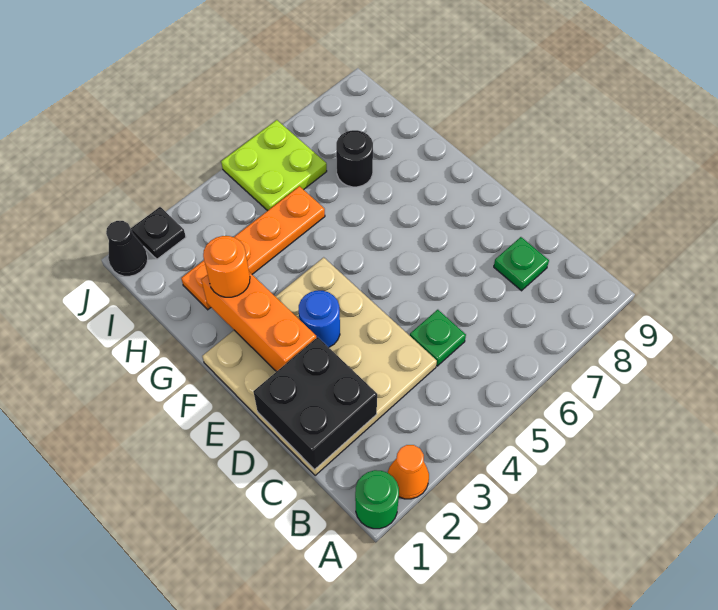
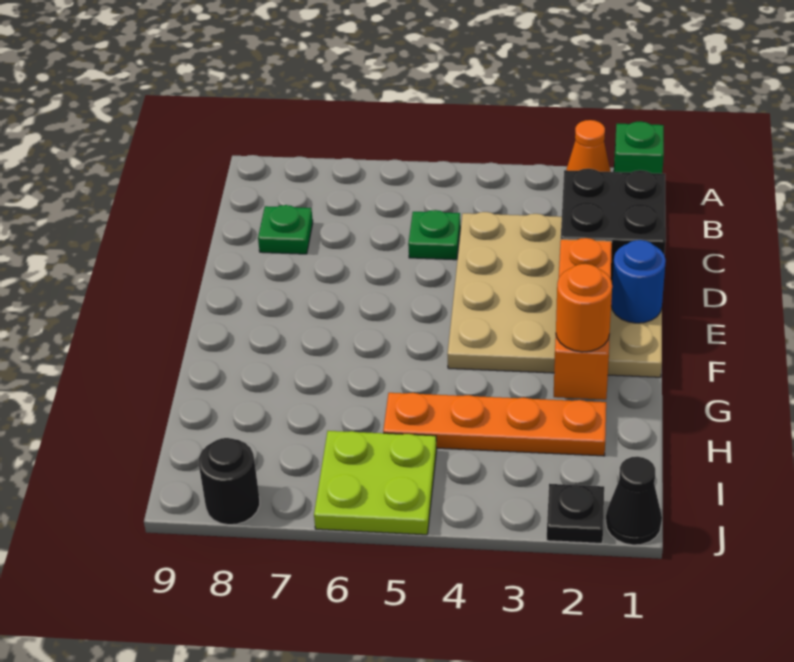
green 1x1 round brick [355,470,399,529] -> green 1x1 brick [614,121,664,174]
blue 1x1 round brick [299,291,340,347] -> blue 1x1 round brick moved to [611,240,666,323]
black 1x1 round brick [336,130,373,187] -> black 1x1 round brick moved to [199,438,260,525]

